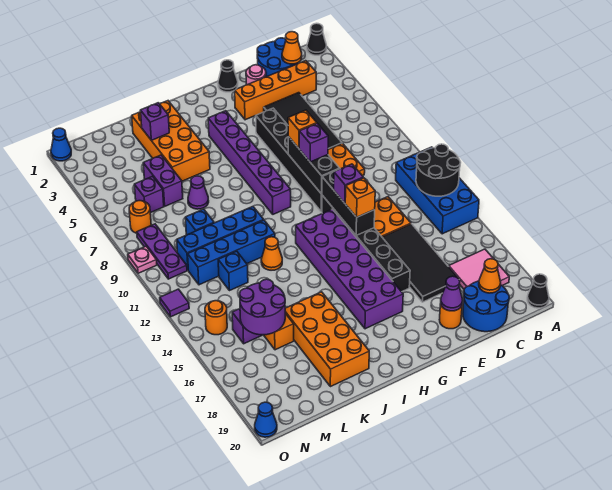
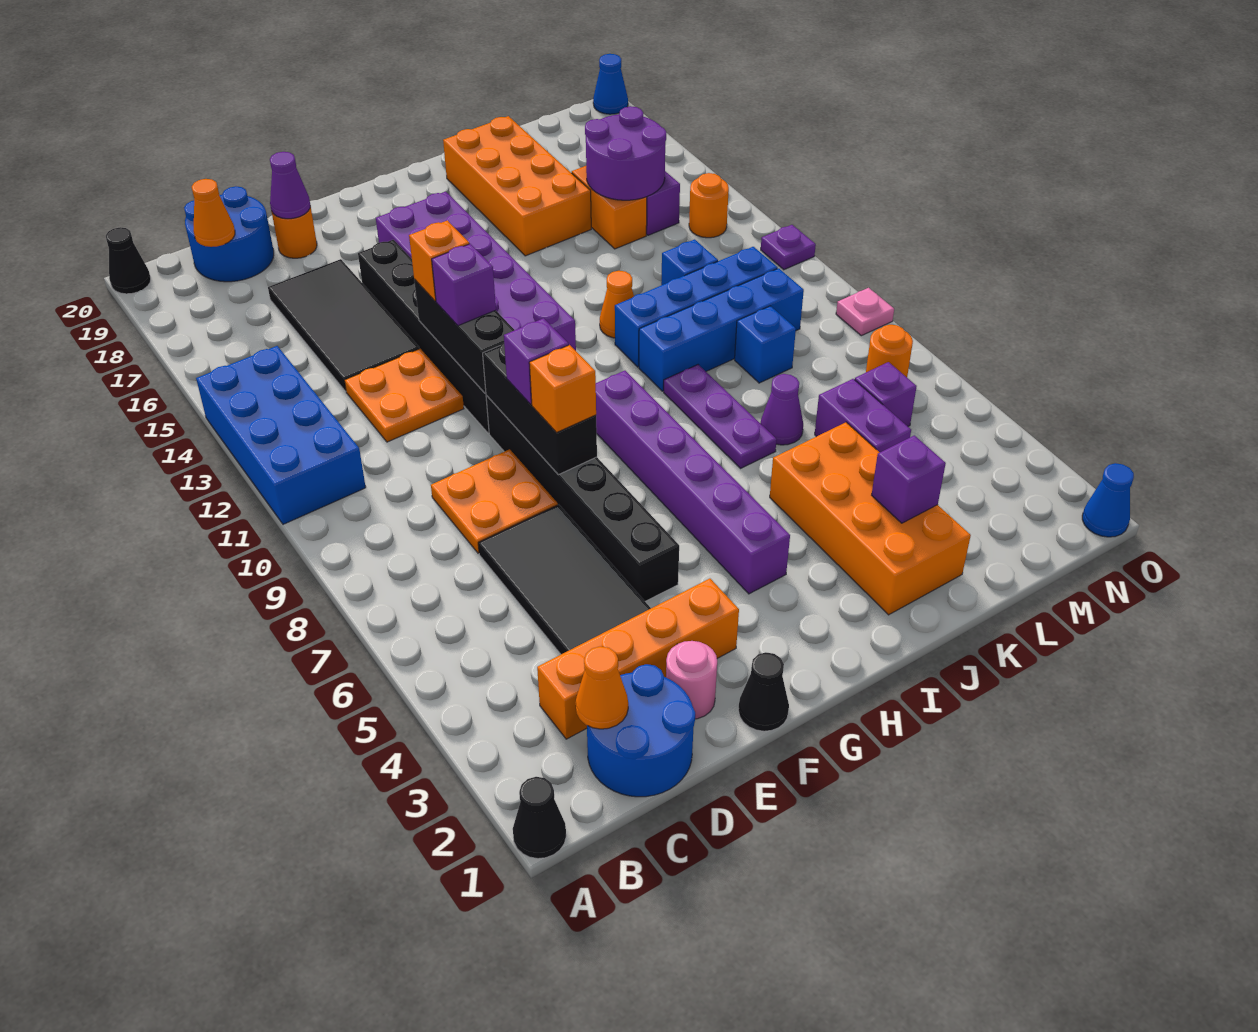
black 2x2 round brick [416,144,461,196] -> none
pink 2x2 tile [449,249,509,289] -> none
purple 1x3 plate [137,224,187,279] -> purple 1x3 plate moved to [664,365,777,468]
purple 1x1 tile [160,289,189,317] -> purple 1x1 plate [761,225,816,270]

